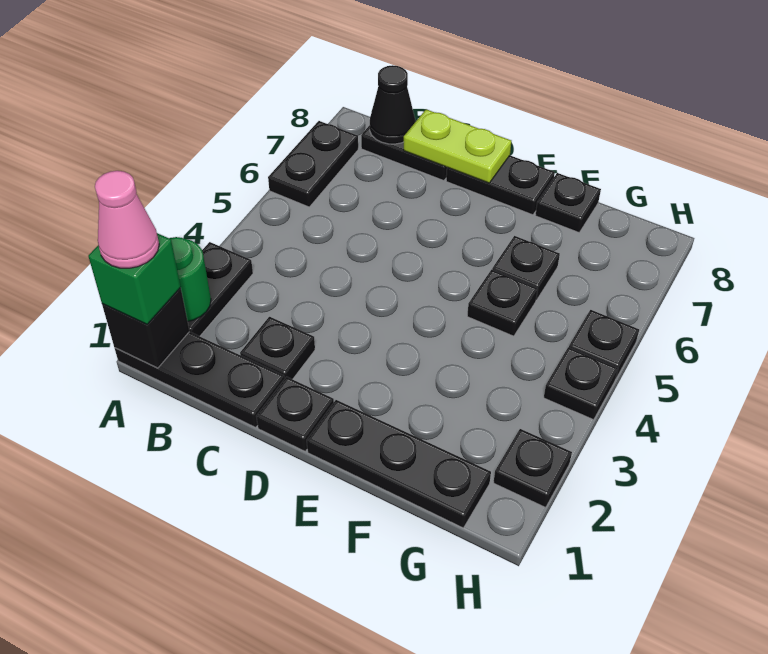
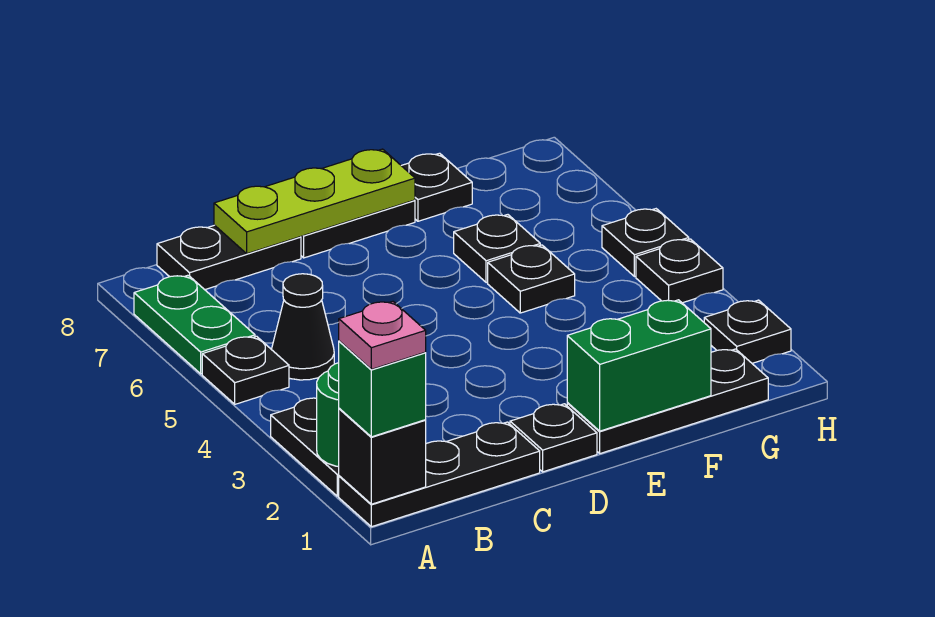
pink 1x1 cone [95,171,159,268] -> pink 1x1 plate [339,302,426,369]
black 1x2 plate [268,121,358,207] -> green 1x2 plate [134,275,255,374]
black 1x1 cone [370,65,415,144] -> black 1x1 cone moved to [271,274,334,380]
black 1x1 plate [240,317,315,379] -> black 1x1 plate moved to [202,336,289,404]
lime 1x2 plate [404,109,511,183] -> lime 1x3 plate [214,149,415,254]
none -> green 1x2 brick [567,300,711,431]

